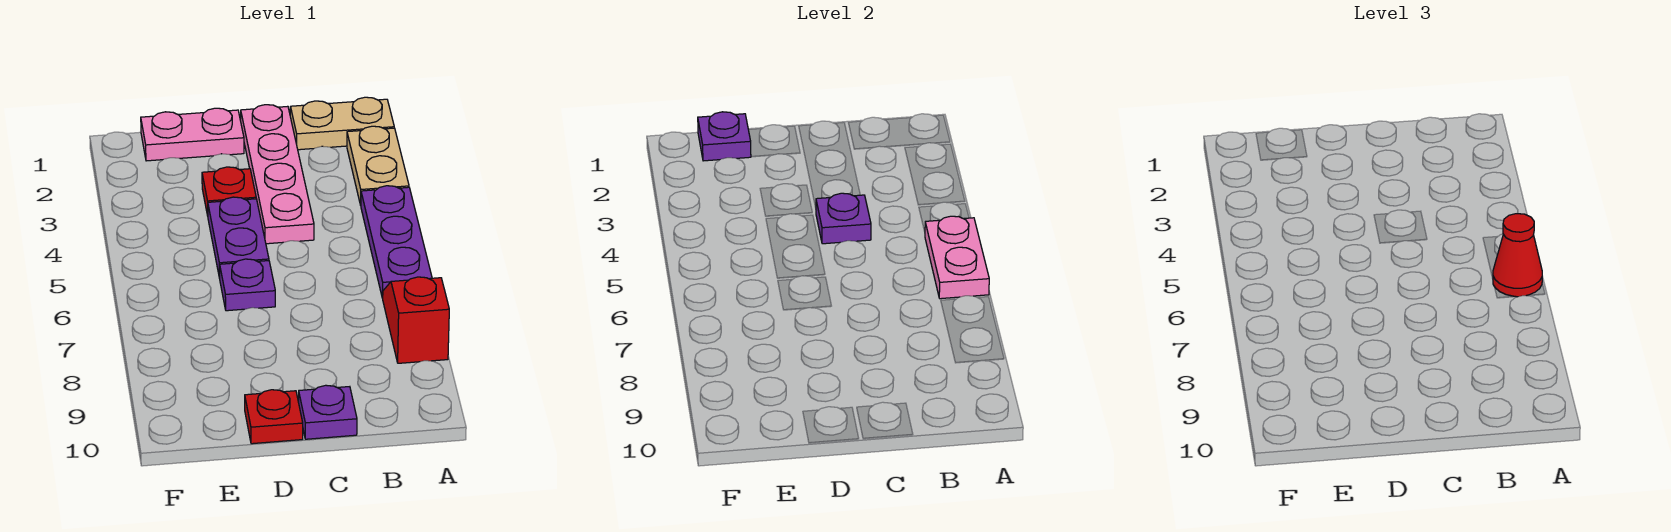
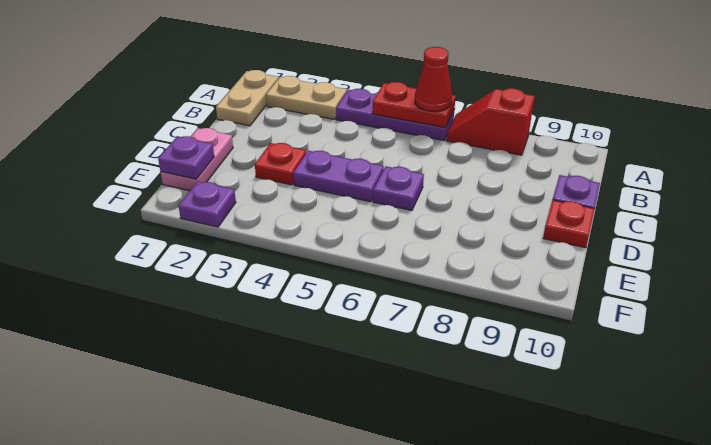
pink 1x2 plate [925,216,989,299] -> red 1x2 plate [372,82,456,128]
pink 1x4 plate [241,105,314,244] -> none
purple 1x1 plate [816,193,871,244] -> purple 1x1 plate moved to [178,181,236,227]

